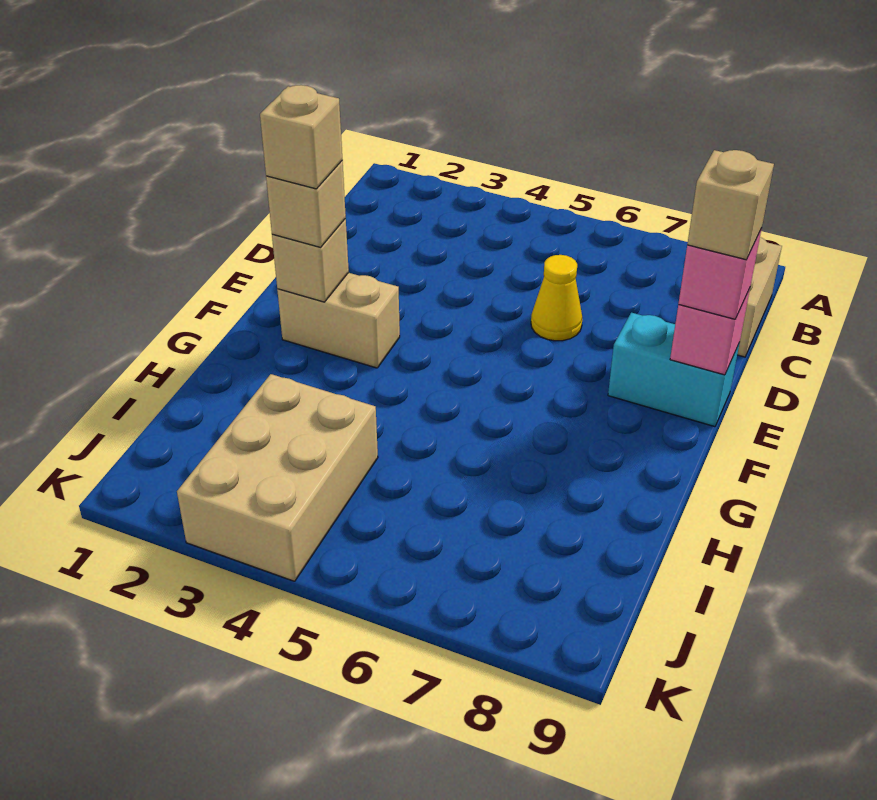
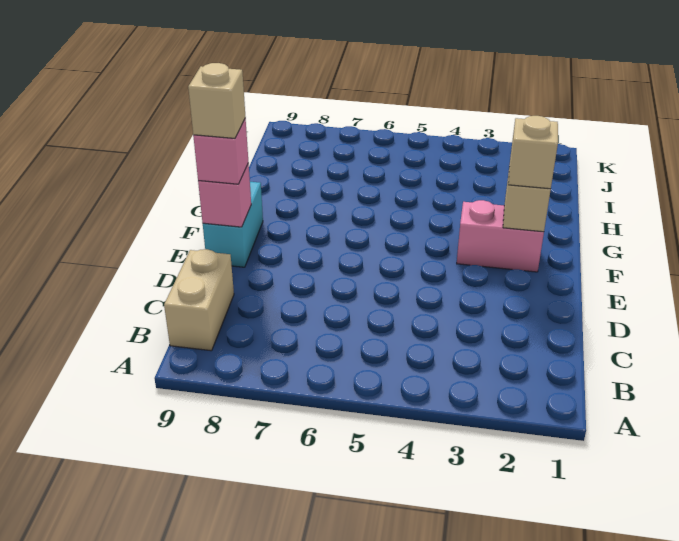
yellow 1x1 cone [531,255,582,341] -> none
cyan 1x2 brick [608,313,739,427] -> cyan 1x2 brick turned to [203,182,263,267]
tan 1x2 brick [277,273,400,368] -> pink 1x2 brick [457,200,544,272]
tan 1x1 brick [260,85,342,189] -> none
tan 2x3 brick [177,374,378,581] -> none

